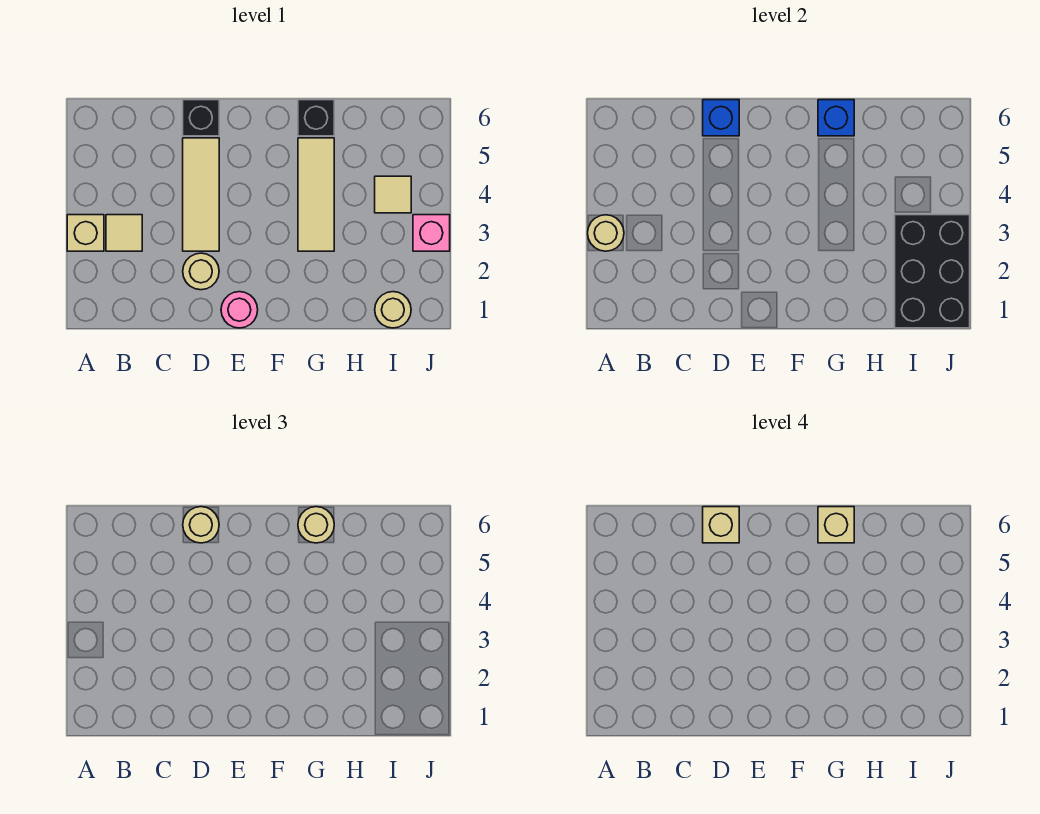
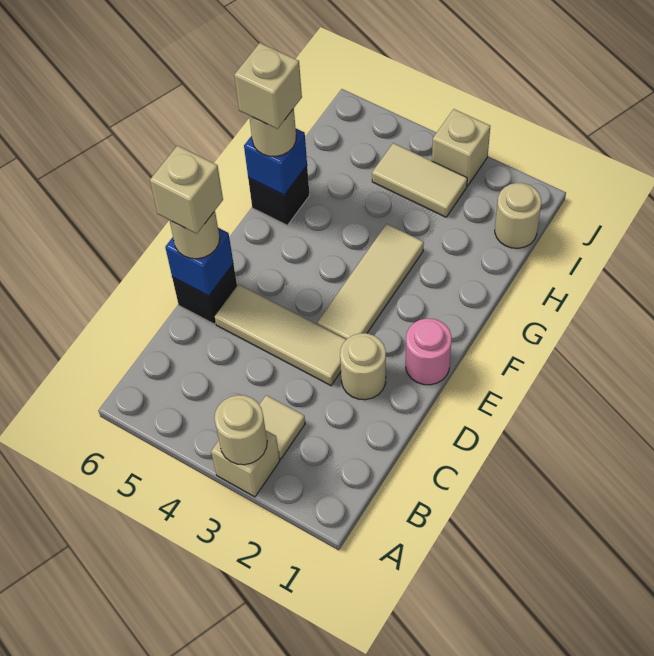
tan 1x3 tile [298,138,334,251] -> tan 1x3 tile turned to [317,224,424,340]
black 2x3 brick [895,215,970,328] -> none
tan 1x1 tile [375,176,411,213] -> tan 1x2 tile [372,143,467,217]
pink 1x1 brick [413,215,450,251] -> tan 1x1 brick [432,109,490,186]

